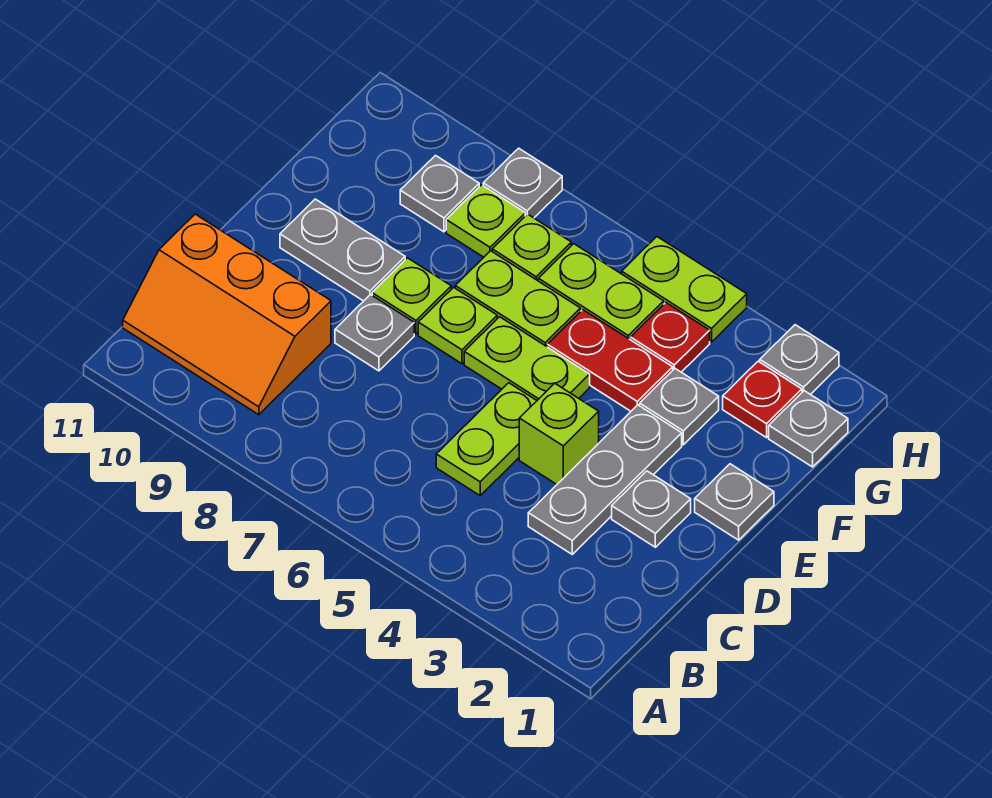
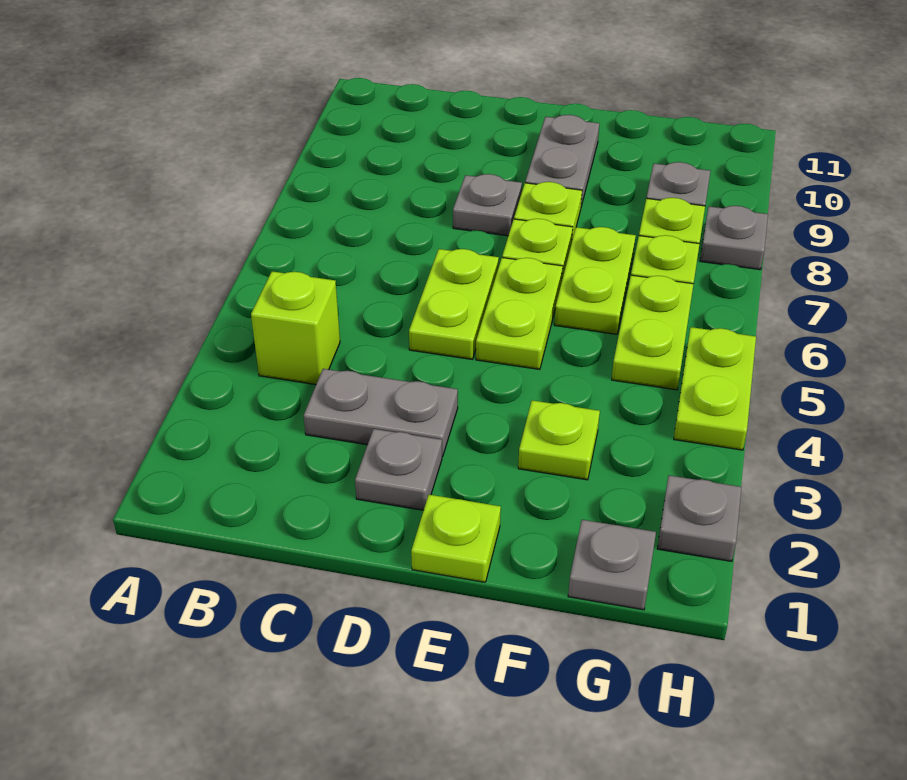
orange 2x3 slope [123,214,331,415] -> none
grey 1x3 plate [528,405,682,554] -> grey 1x2 plate [304,369,458,457]
lime 1x2 plate [436,383,537,496] -> lime 1x2 plate turned to [409,249,499,359]
lime 1x1 brick [519,383,599,484] -> lime 1x1 brick moved to [251,271,340,385]
grey 1x1 plate [695,464,774,540] -> lime 1x1 plate [411,495,501,582]
grey 1x1 plate [640,369,719,445] -> lime 1x1 plate [518,400,600,480]
red 1x2 plate [547,310,673,411] -> none
red 1x1 plate [723,361,802,438] -> none
red 1x1 plate [631,303,710,372] -> none

